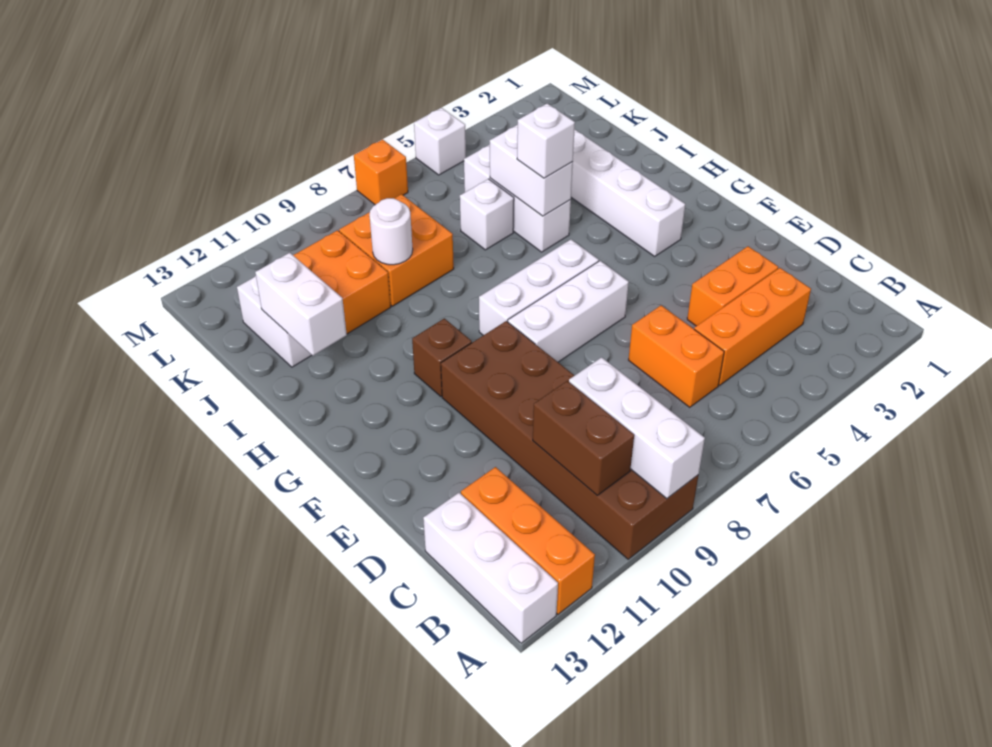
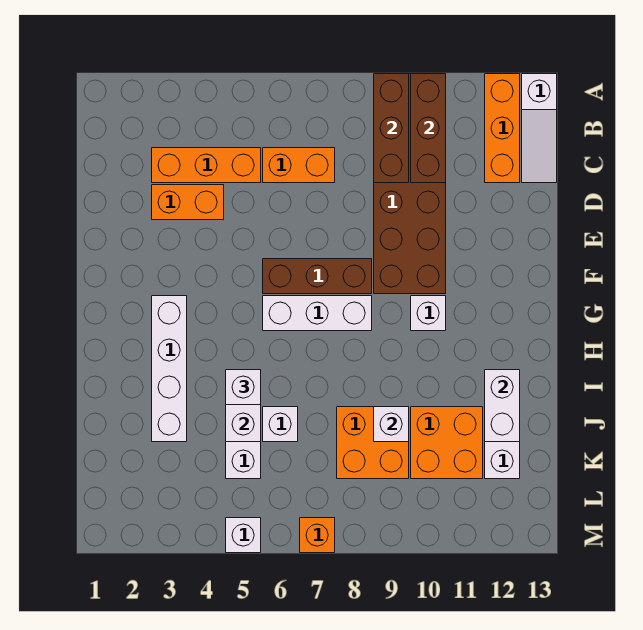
white 1x3 brick [569,357,705,499] -> brown 1x3 brick [374,74,409,183]
white 1x3 brick [423,493,558,643] -> white 1x3 slope [522,74,557,183]
brown 1x2 brick [533,381,634,495] -> brown 1x3 brick [411,74,446,183]
orange 1x2 brick [629,305,724,407] -> orange 1x2 brick turned to [263,148,335,183]
white 1x3 brick [508,261,629,362] -> brown 1x3 brick [263,259,372,294]
brown 1x1 brick [412,318,472,397] -> white 1x1 brick [411,296,446,331]
white 1x1 round brick [370,198,413,265] -> white 1x1 brick [374,407,409,442]

